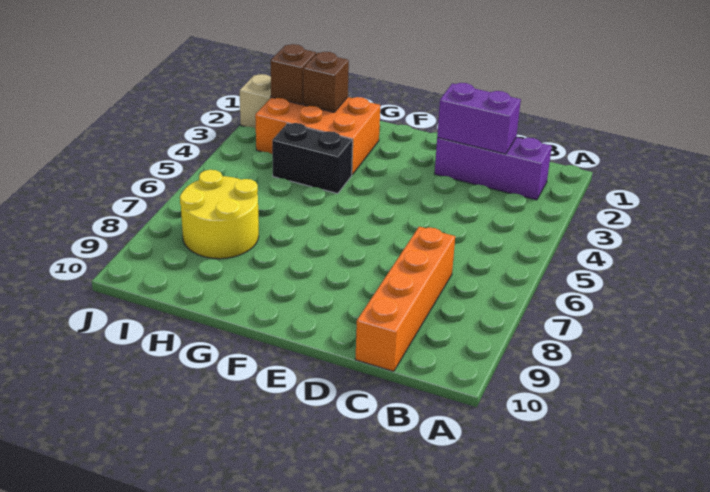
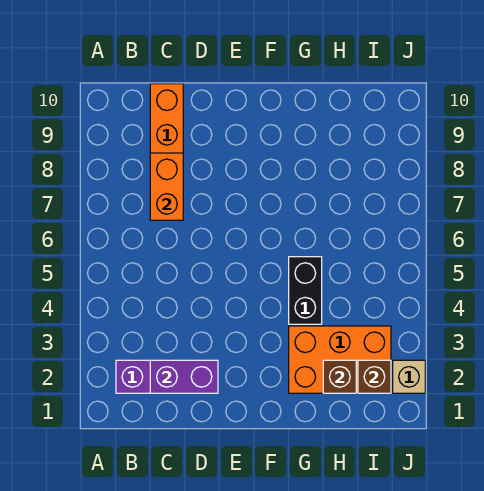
none -> orange 1x2 brick [150,153,183,220]
black 1x2 brick [272,123,353,194] -> black 1x2 brick turned to [289,257,322,324]
yellow 2x2 round brick [180,170,259,259] -> none

